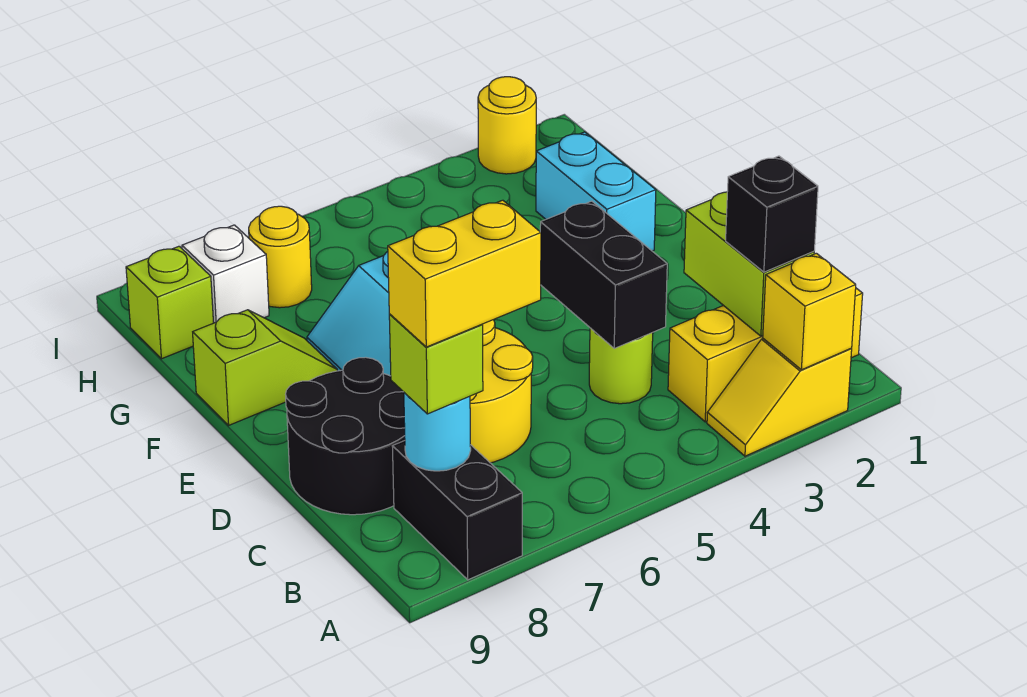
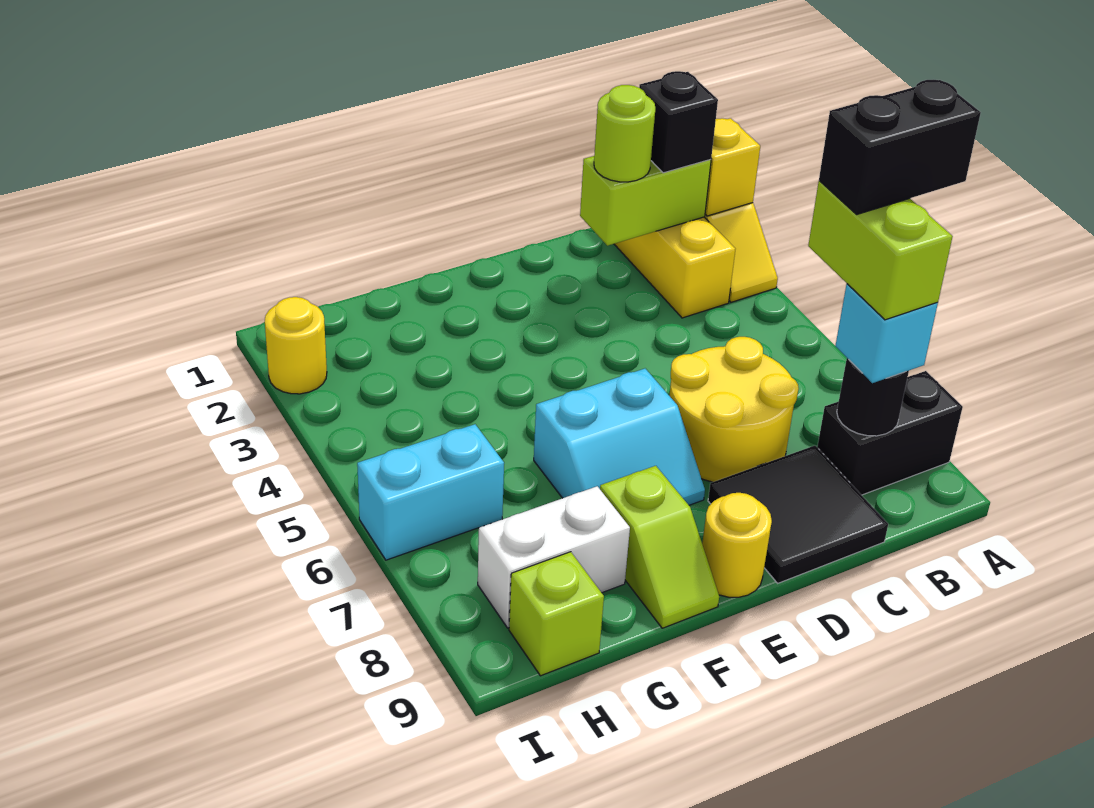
yellow 1x2 brick [388,200,541,347] -> lime 1x2 brick [808,181,953,320]
cyan 1x1 round brick [404,393,471,471] -> black 1x1 round brick [837,358,909,436]
lime 1x1 brick [389,314,483,414] -> cyan 1x1 brick [835,284,938,383]
lime 1x1 round brick [589,328,653,404] -> lime 1x1 round brick moved to [594,85,655,182]
black 1x2 brick [540,201,667,348] -> black 1x2 brick moved to [819,80,981,214]
black 2x2 round brick [286,357,405,515] -> black 2x2 tile [708,446,888,583]
cyan 1x2 brick [536,132,656,251] -> cyan 1x2 brick moved to [357,424,504,560]
lime 1x2 slope [193,310,337,425] -> lime 1x2 slope turned to [600,466,719,628]
yellow 1x1 round brick [249,206,312,308] -> yellow 1x1 round brick moved to [702,493,772,597]
white 1x1 brick [182,225,269,323] -> white 1x2 brick [478,486,630,628]

